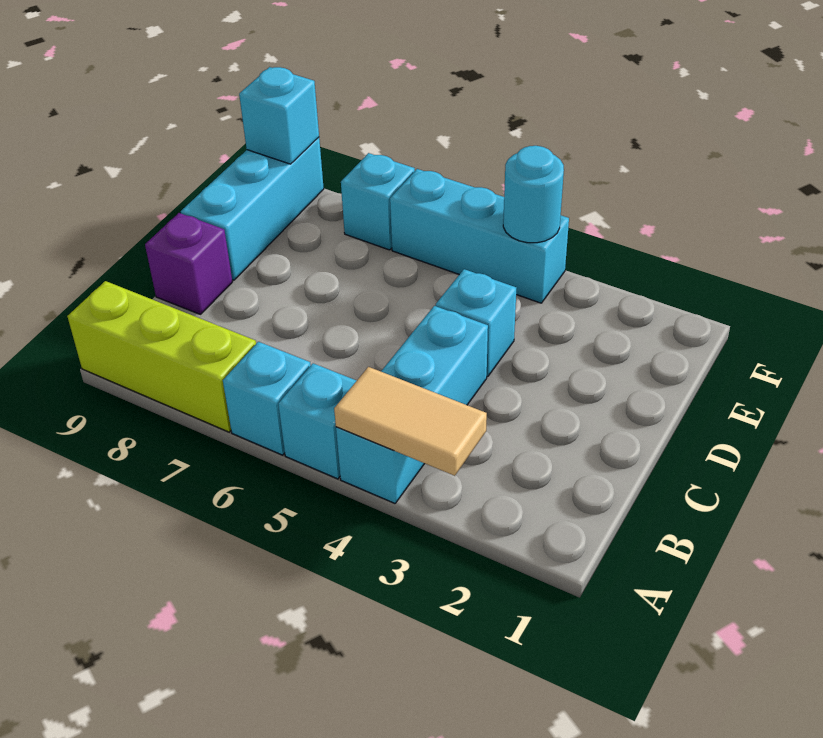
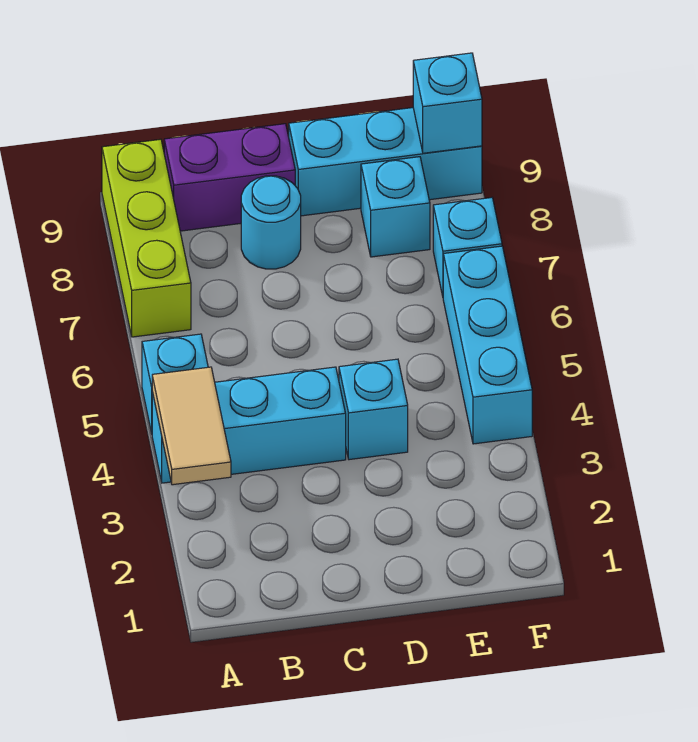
cyan 1x1 brick [223,342,311,455] -> cyan 1x1 brick moved to [361,157,430,257]
purple 1x1 brick [145,213,232,314] -> purple 1x2 brick [164,124,295,231]
cyan 1x1 round brick [503,146,564,243] -> cyan 1x1 round brick moved to [241,176,301,269]

